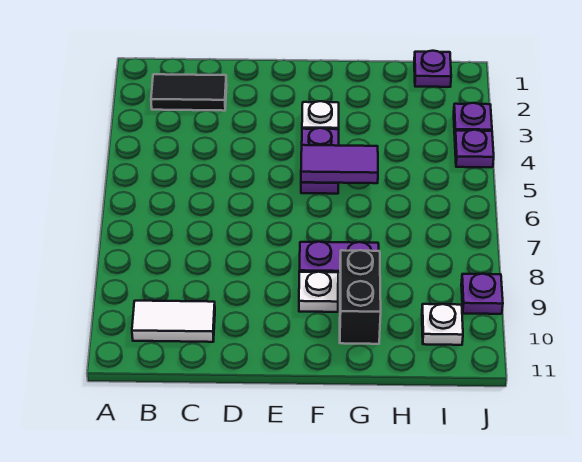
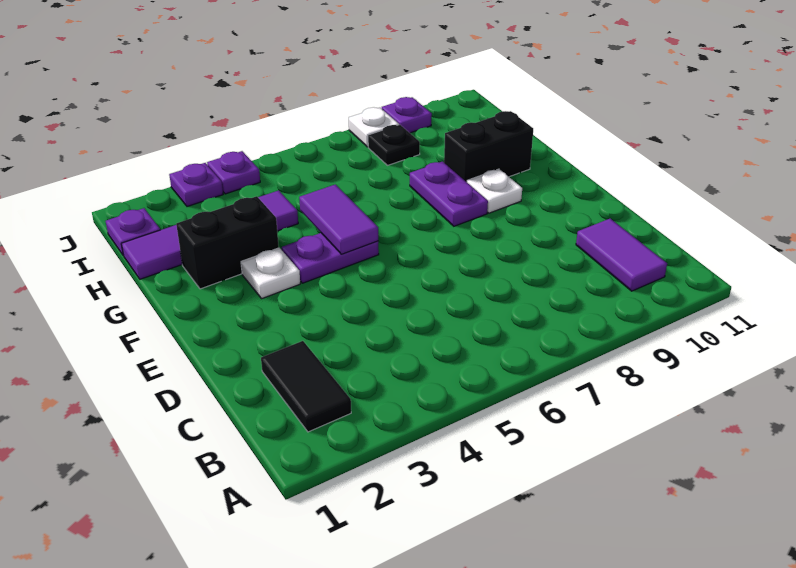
white 1x2 tile [132,301,215,342] -> purple 1x2 tile [576,219,667,291]
none -> black 1x2 brick [176,196,279,289]
none -> purple 1x4 tile [121,190,298,279]
none -> black 1x1 plate [368,125,420,165]
white 1x1 plate [422,304,463,345] -> white 1x1 plate moved to [349,107,399,147]

